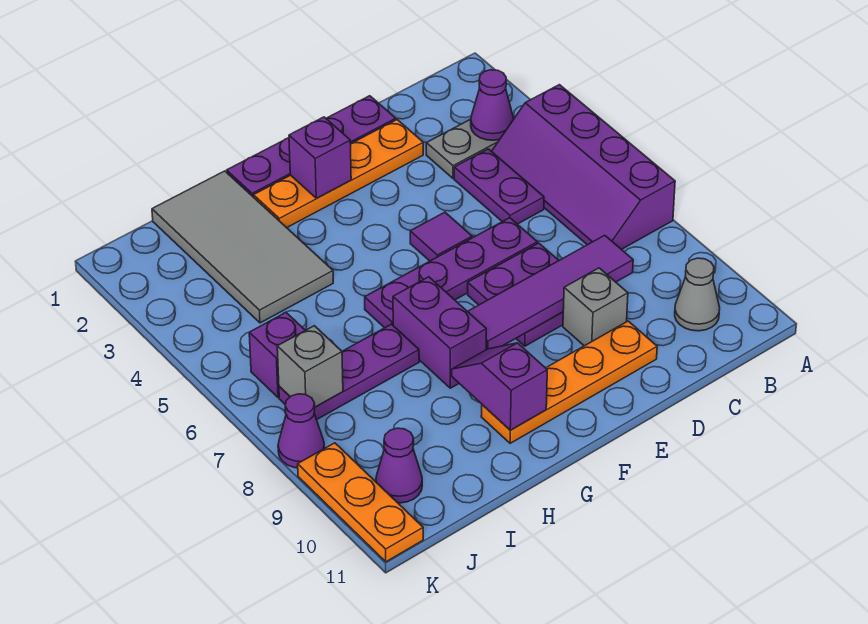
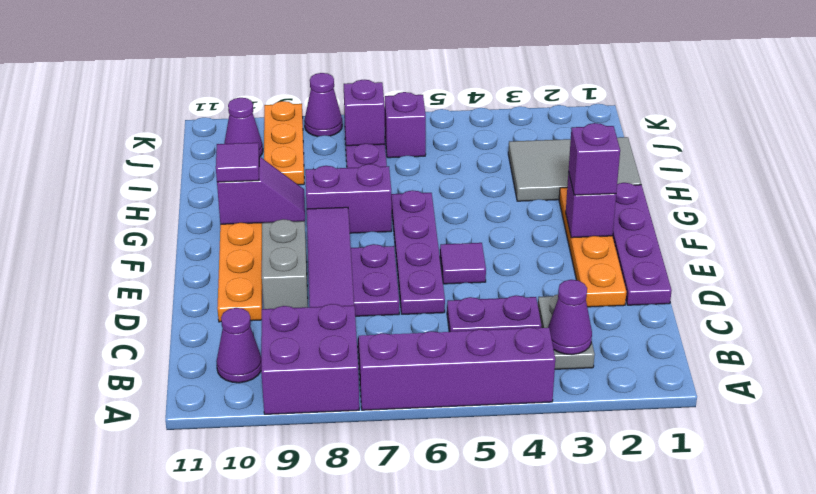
none -> purple 2x2 brick [261,304,359,414]
grey 1x1 cone [675,258,720,331] -> purple 1x1 cone [216,308,261,383]
grey 1x1 brick [563,268,628,346] -> grey 1x2 brick [262,219,308,309]
none -> purple 1x1 brick [569,123,620,195]
none -> purple 1x1 tile [216,143,259,182]
grey 2x4 tile [152,171,333,323] -> grey 2x3 tile [508,137,641,201]
grey 1x1 brick [277,326,343,407] -> purple 1x1 brick [344,80,385,146]
orange 1x3 plate [298,443,423,562] -> orange 1x3 plate turned to [264,101,304,185]

